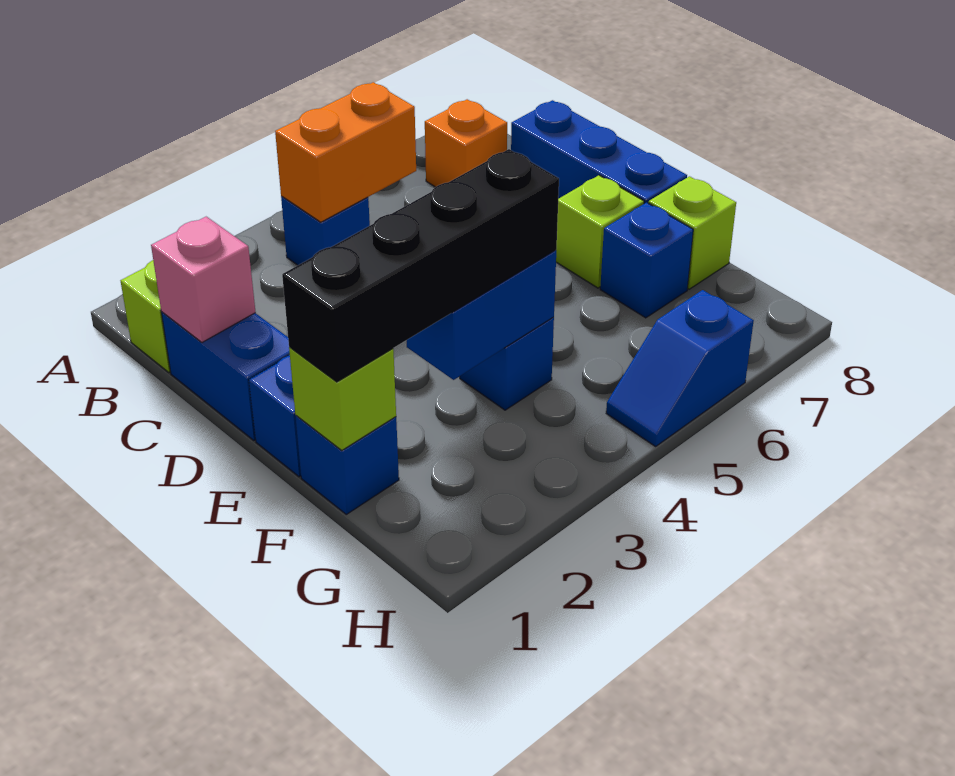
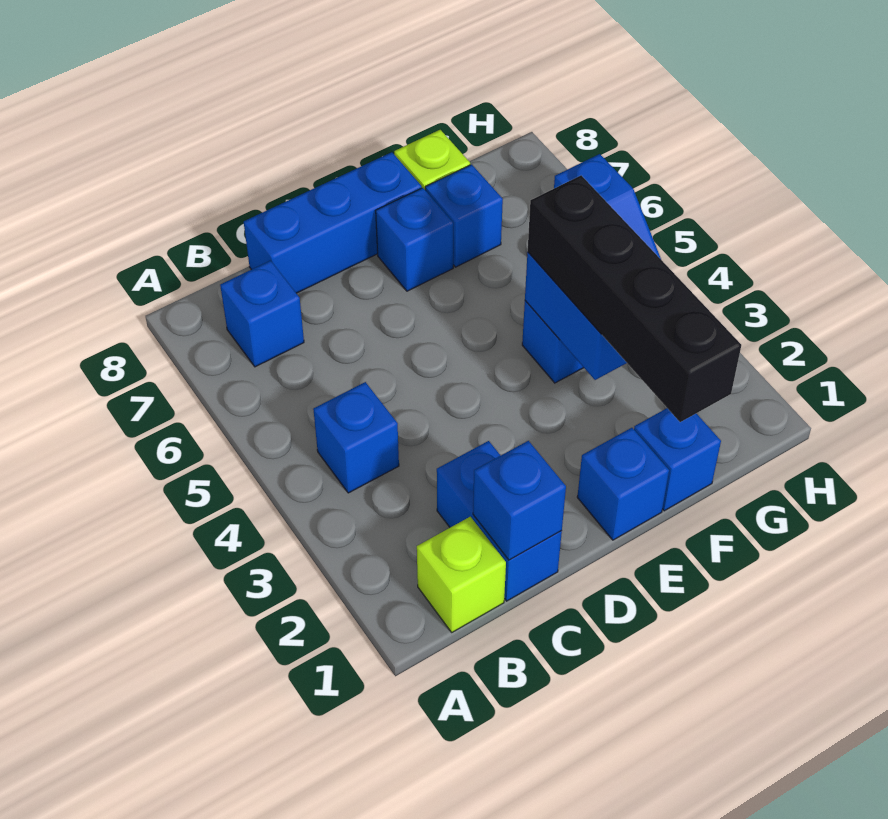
orange 1x2 brick [275,82,416,222] -> none
orange 1x1 brick [425,99,507,187] -> blue 1x1 brick [220,261,304,367]
blue 1x2 brick [161,312,290,440] -> blue 1x2 brick turned to [437,441,562,601]
pink 1x1 brick [151,217,256,342] -> blue 1x1 brick [473,441,566,560]
lime 1x1 brick [556,175,644,288] -> blue 1x1 brick [376,188,454,291]
lime 1x1 brick [289,347,396,450] -> none

